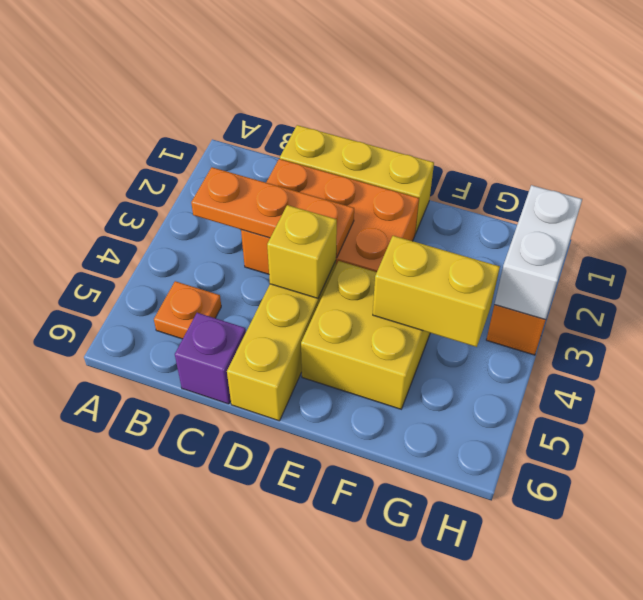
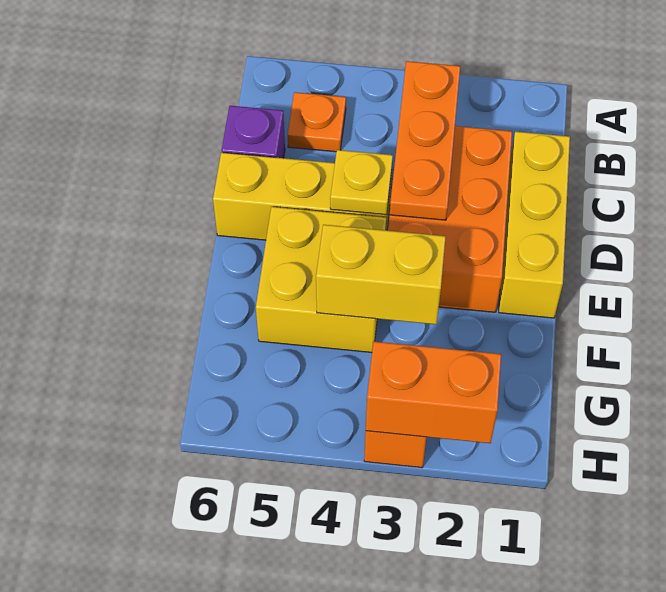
yellow 1x1 brick [267,205,337,298] -> yellow 1x1 plate [330,150,393,215]
yellow 1x2 brick [373,236,500,347] -> yellow 1x2 brick turned to [316,225,446,324]
white 1x2 brick [495,185,582,320] -> orange 1x2 brick [366,342,501,443]

